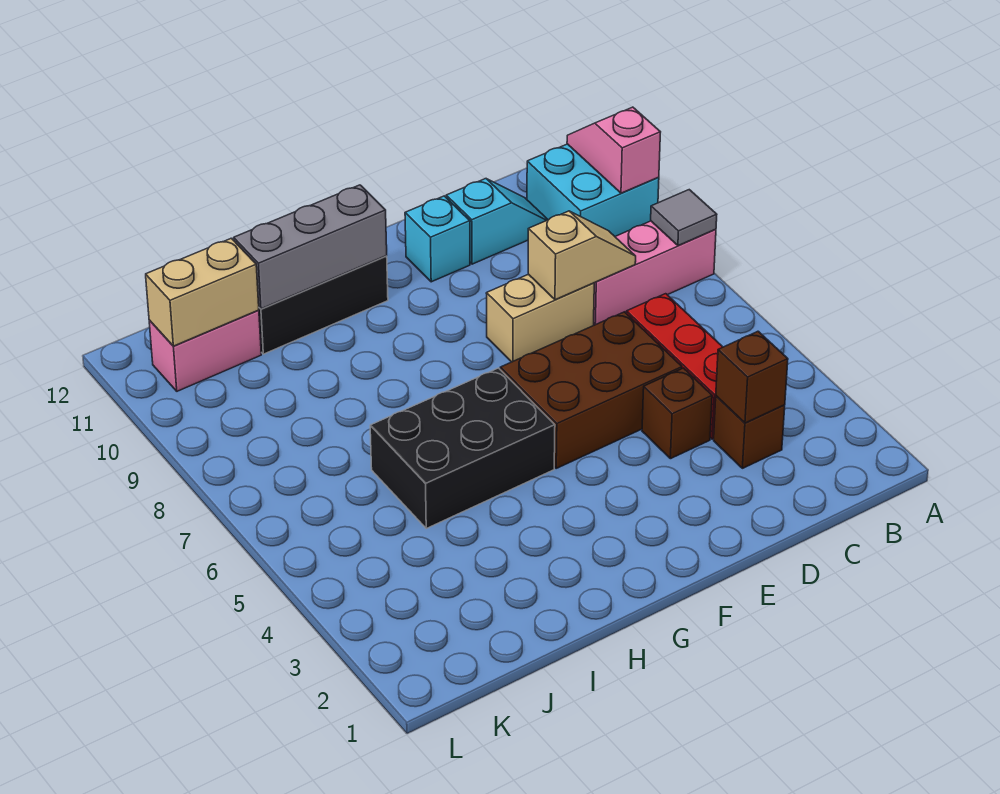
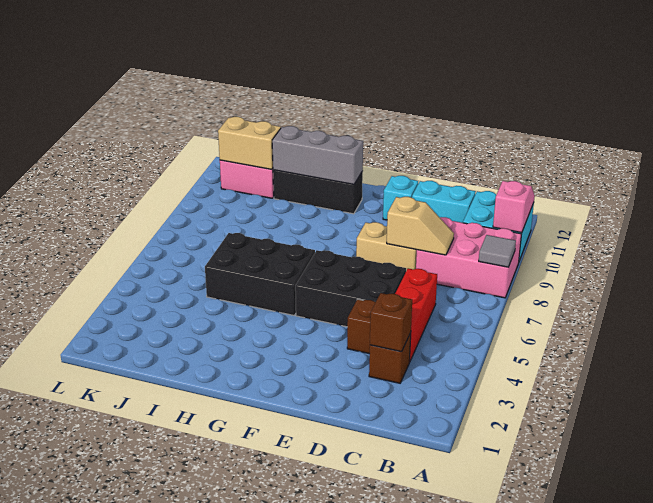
pink 1x3 brick [594,221,716,325] -> pink 2x3 brick [416,217,521,298]
cyan 1x2 slope [446,179,548,264] -> cyan 1x2 brick [412,181,476,223]
brown 2x3 brick [500,312,682,468] -> black 2x3 brick [295,250,406,327]

